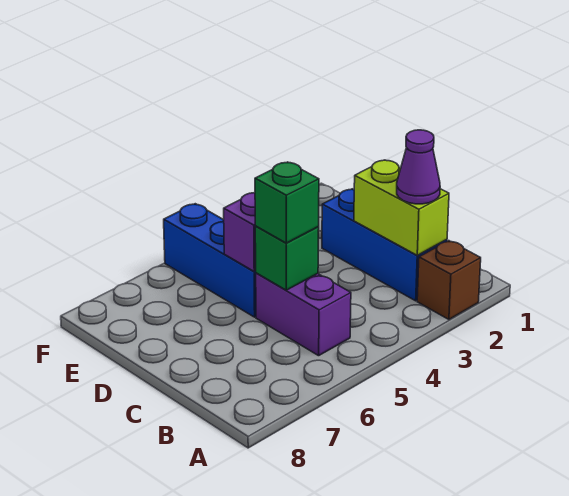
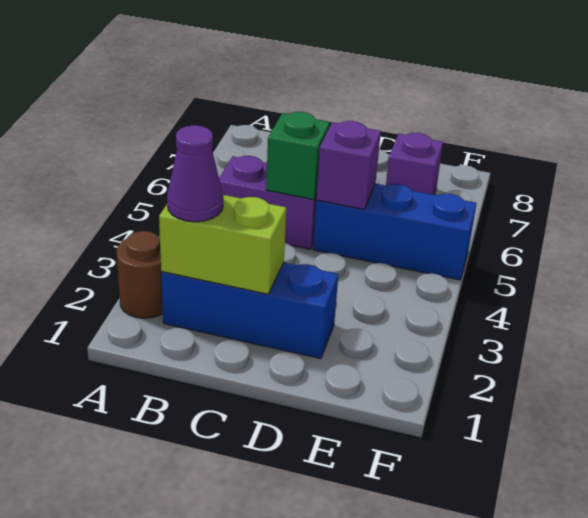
brown 1x1 brick [417,241,481,319] -> brown 1x1 round brick [116,231,163,318]
green 1x1 brick [255,162,319,243] -> none
none -> purple 1x1 brick [386,133,443,195]

